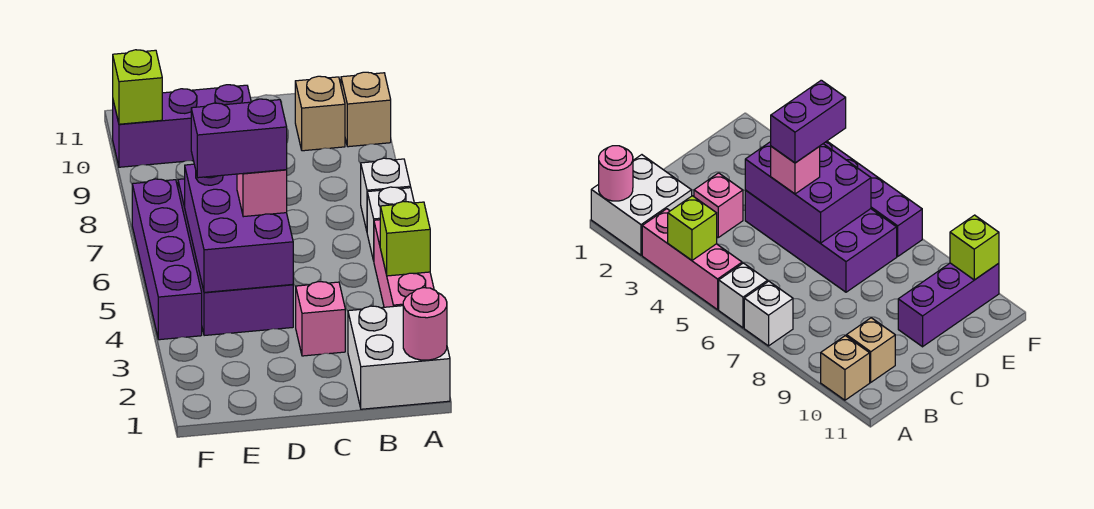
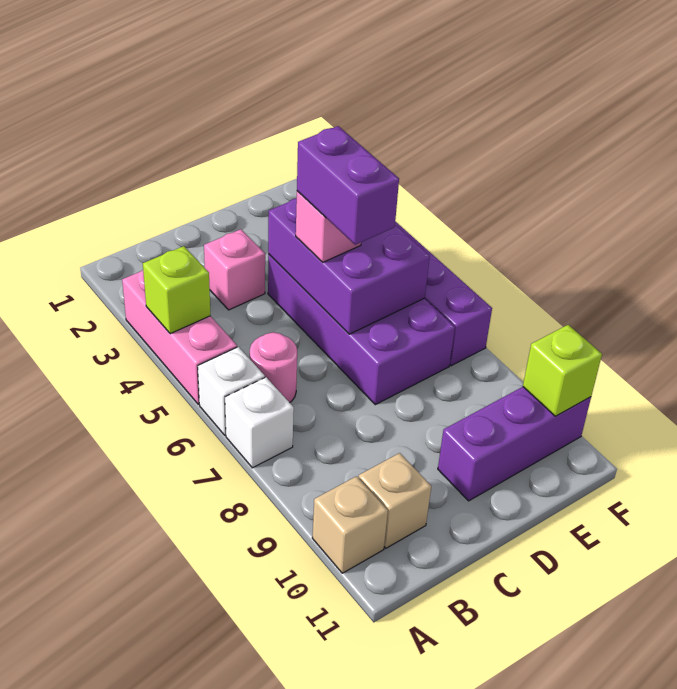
white 2x2 brick [348,306,450,409] -> none
pink 1x1 round brick [403,288,447,360] -> pink 1x1 round brick moved to [250,332,297,403]
purple 1x2 brick [191,99,287,178] -> purple 1x2 brick turned to [297,126,399,245]

